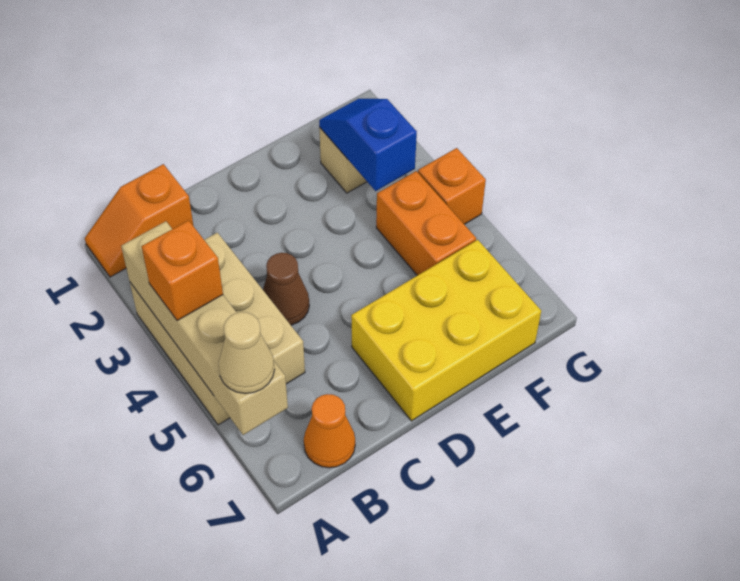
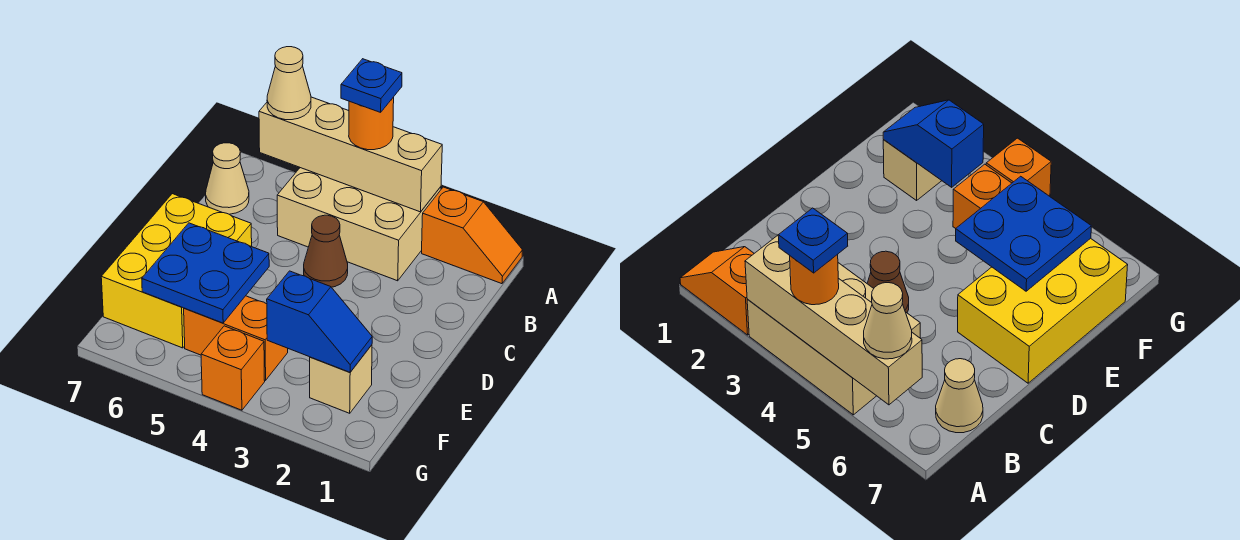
orange 1x2 slope [85,164,193,277] -> orange 1x2 slope turned to [422,187,523,284]
orange 1x1 brick [142,220,223,321] -> orange 1x1 round brick [349,97,394,150]
none -> blue 1x1 plate [341,59,402,112]
orange 1x1 cone [304,394,355,468] -> tan 1x1 cone [206,143,249,214]
none -> blue 2x2 plate [142,223,269,323]

